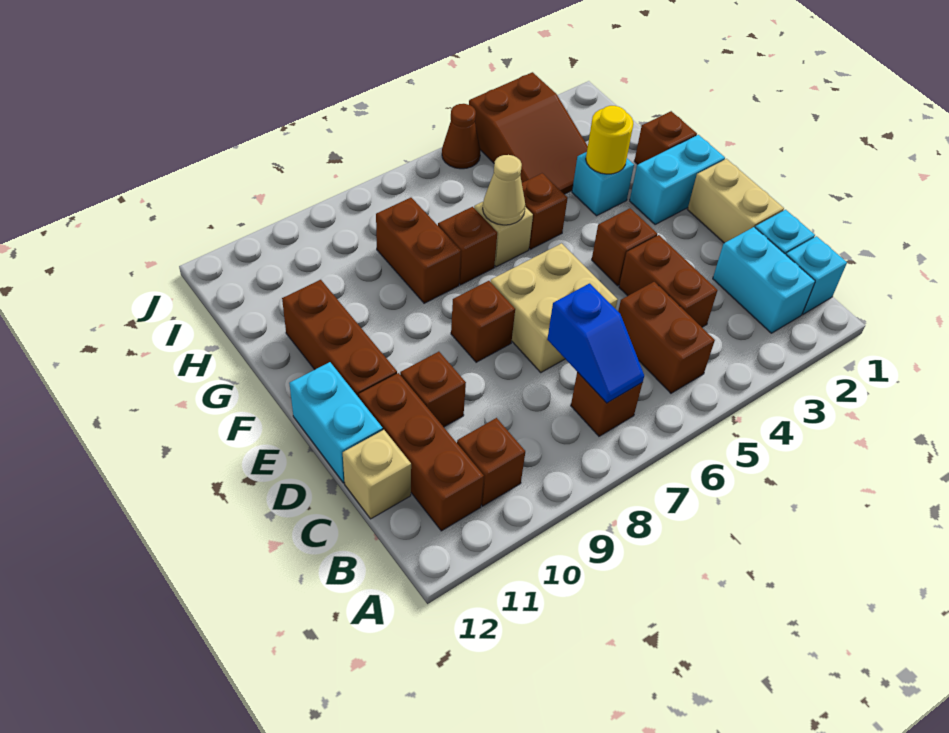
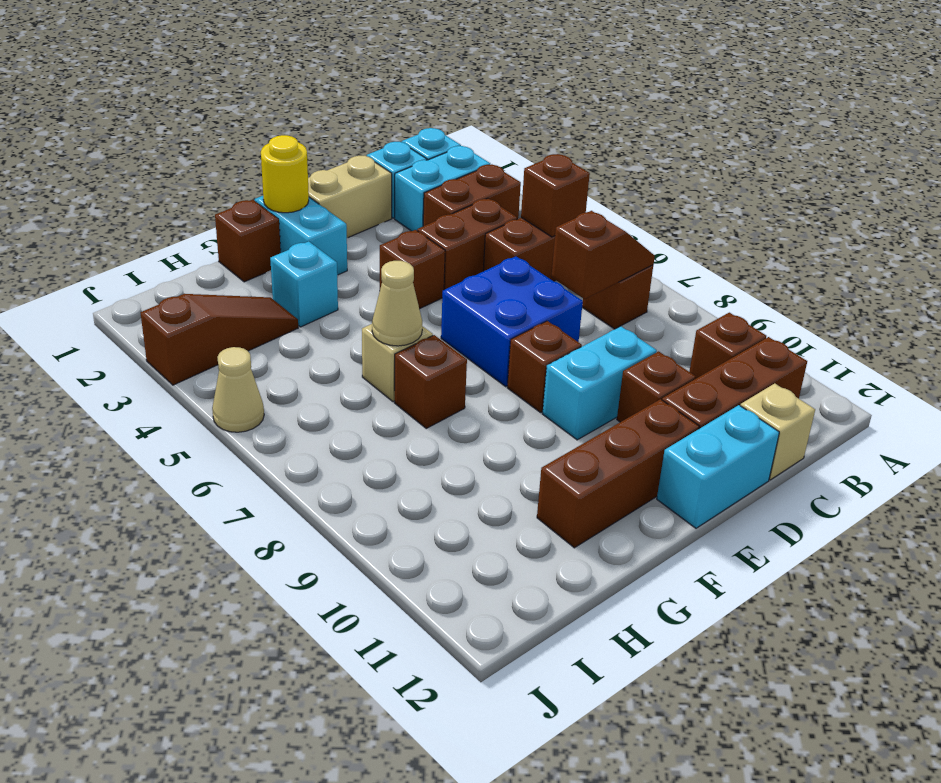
blue 1x2 slope [547,283,644,403] -> brown 1x2 slope [551,211,655,299]
tan 2x2 brick [491,243,618,372] -> blue 2x2 brick [441,256,583,386]
none -> cyan 1x2 brick [542,326,657,440]
yellow 1x1 round brick [586,106,633,174] -> yellow 1x1 round brick moved to [261,135,309,213]
brown 1x1 brick [522,173,568,249] -> brown 1x1 brick moved to [521,154,590,237]
brown 1x2 brick [376,198,461,303] -> brown 1x2 brick moved to [423,165,521,226]
brown 2x3 slope [469,72,588,194] -> brown 1x3 slope [141,294,298,385]
brown 1x1 cone [442,104,481,169] -> tan 1x1 cone [212,347,264,432]

